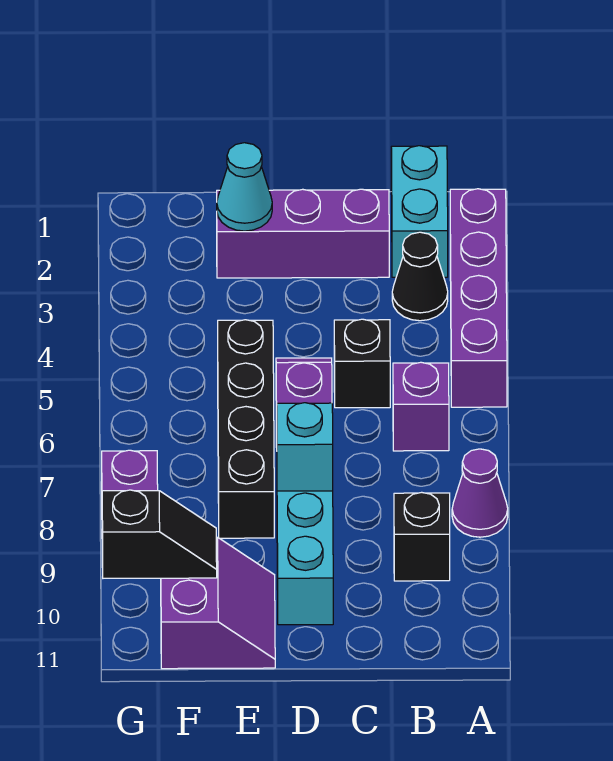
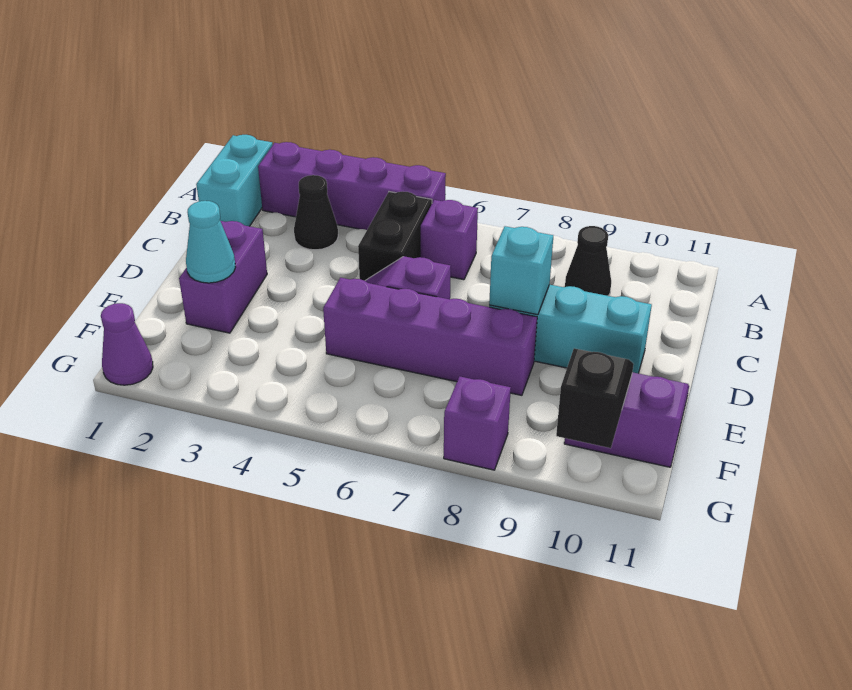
purple 1x1 cone [452,449,508,537] -> purple 1x1 cone moved to [101,303,153,385]
cyan 1x2 brick [391,146,448,277] -> cyan 1x2 brick turned to [196,135,273,226]
black 1x1 brick [394,492,450,581] -> black 1x1 cone [565,226,611,296]
purple 1x3 brick [217,189,389,278] -> purple 1x2 brick [179,221,267,333]
black 1x1 brick [334,319,390,408] -> black 1x2 brick [358,191,432,281]
black 1x4 brick [218,320,274,538] -> purple 1x4 brick [323,278,537,395]

